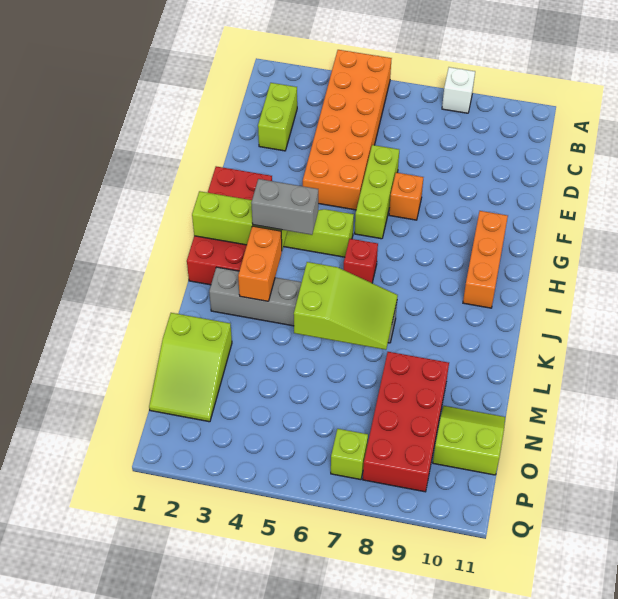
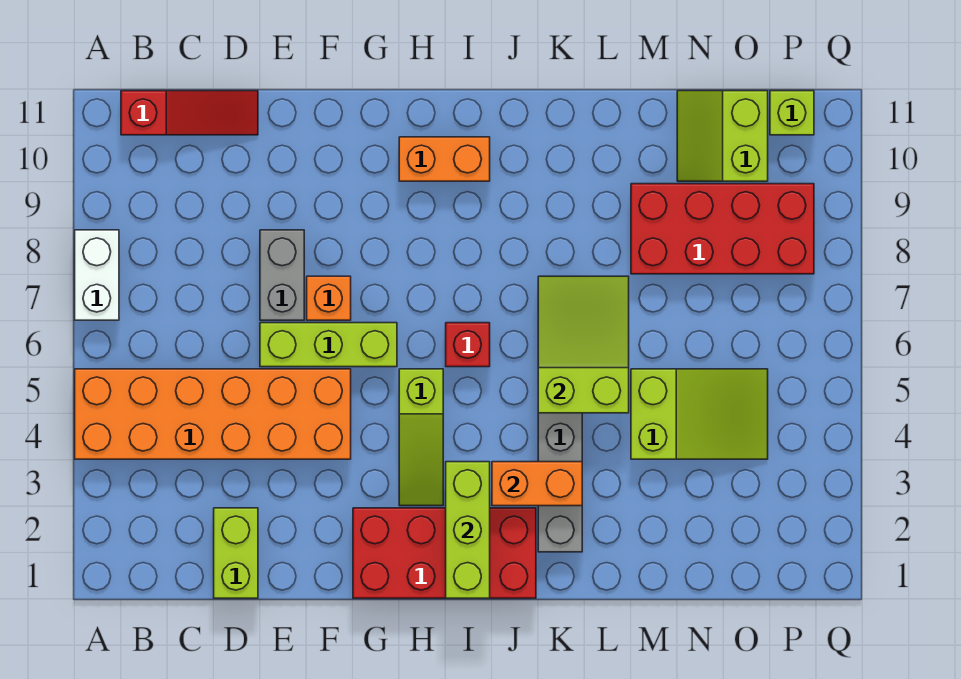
white 1x1 brick [442,67,475,113] -> white 1x2 brick [75,230,119,320]
none -> red 1x3 slope [121,91,258,135]
lime 1x2 brick [258,83,297,151] -> lime 1x2 brick turned to [214,508,258,598]
orange 1x3 brick [463,211,508,308] -> orange 1x2 brick [399,137,490,181]
grey 1x2 brick [251,179,318,235] -> grey 1x2 brick moved to [260,230,304,320]
lime 2x3 slope [149,313,232,422] -> lime 2x3 slope moved to [631,369,768,459]
lime 1x1 brick [331,429,368,480] -> lime 1x1 brick moved to [770,91,814,135]

